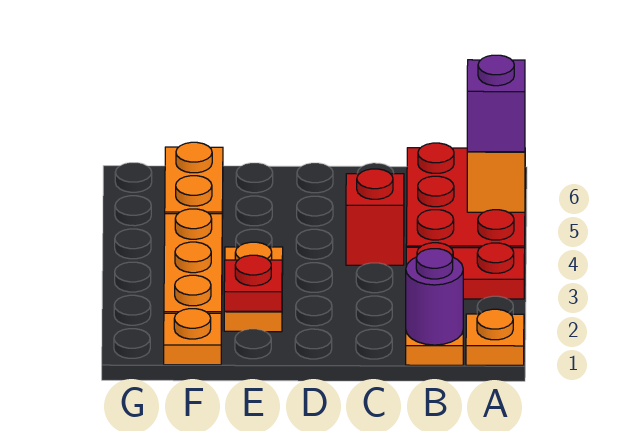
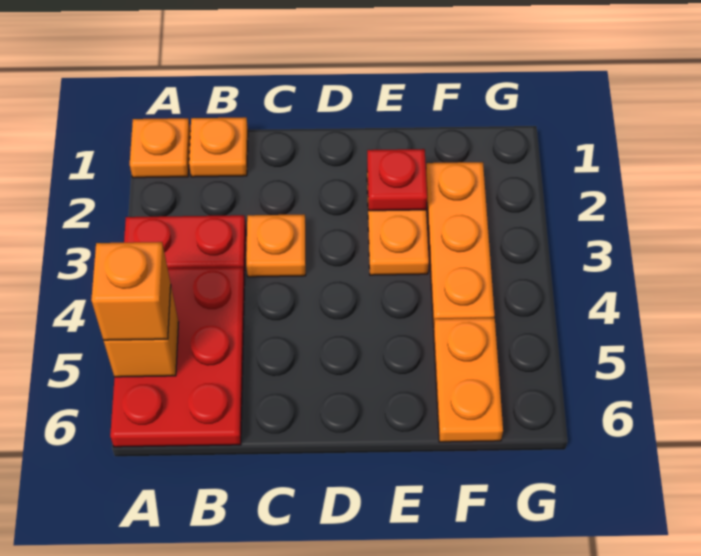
purple 1x1 brick [467,55,525,152] -> orange 1x1 brick [91,242,171,340]
purple 1x1 round brick [406,249,463,345] -> none
red 1x1 brick [346,169,404,265] -> none
orange 1x1 plate [164,309,221,365] -> orange 1x1 plate moved to [246,214,306,277]

